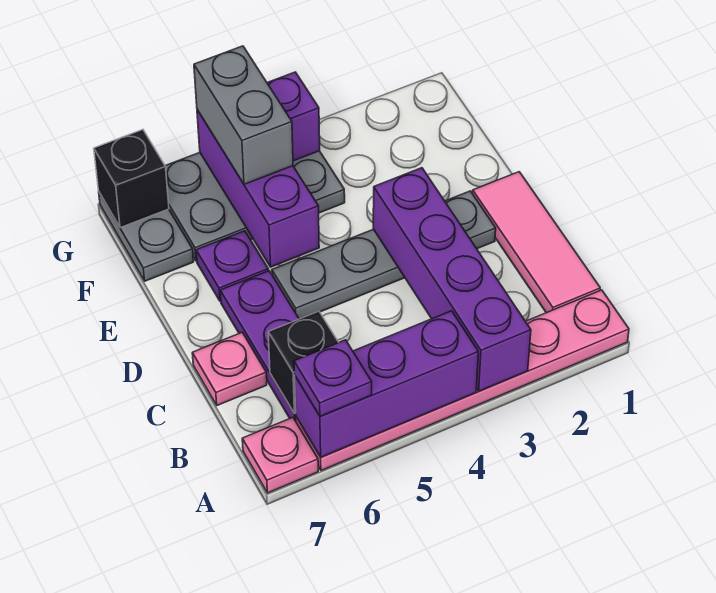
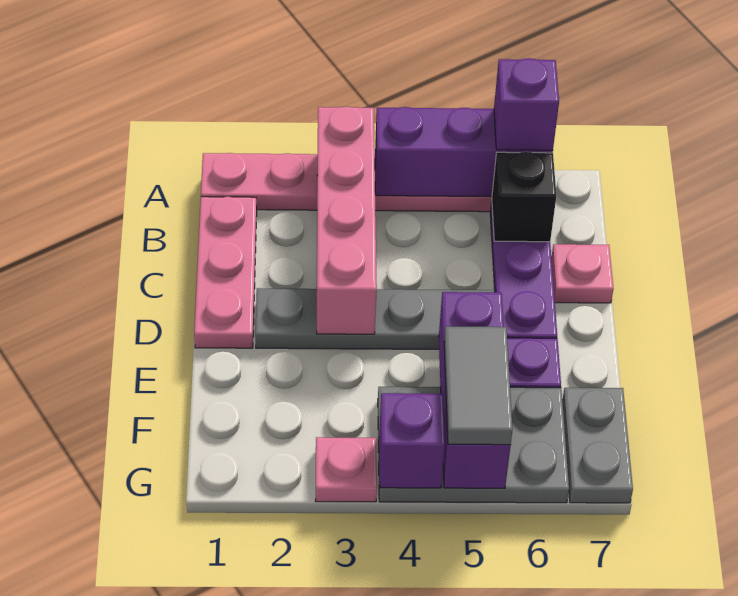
purple 1x4 brick [373,168,531,391] -> pink 1x4 brick [317,106,377,334]
purple 1x1 plate [294,340,372,417] -> purple 1x1 brick [494,58,559,150]
pink 1x1 plate [242,417,318,493] -> pink 1x1 plate moved to [316,437,377,502]
pink 1x3 tile [473,172,600,313] -> pink 1x3 plate [194,197,257,348]
grey 1x2 brick [194,46,293,184] -> grey 1x2 tile [444,327,513,445]
black 1x1 brick [94,130,169,228] -> none

